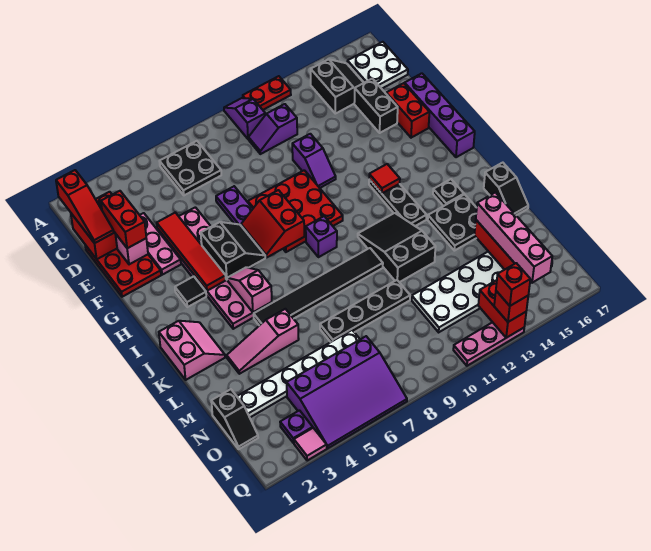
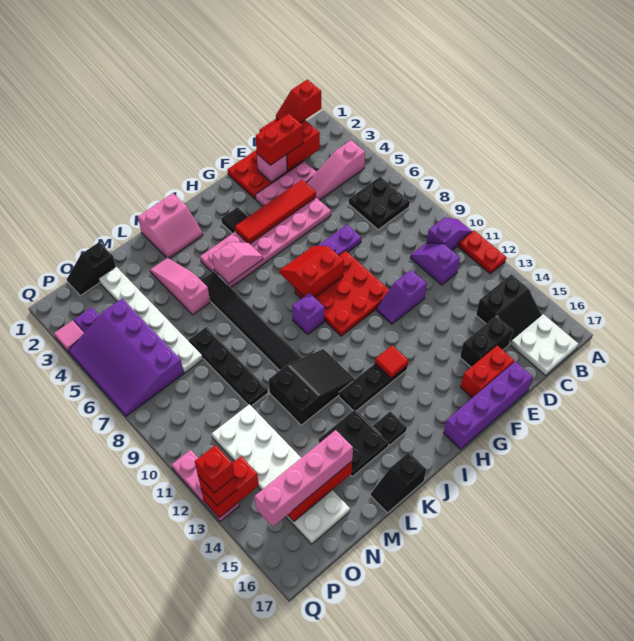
red 1x3 slope [56,170,114,243] -> red 1x2 slope [276,80,321,123]
none -> pink 1x3 slope [307,140,365,200]
black 2x2 slope [201,222,265,279] -> none

